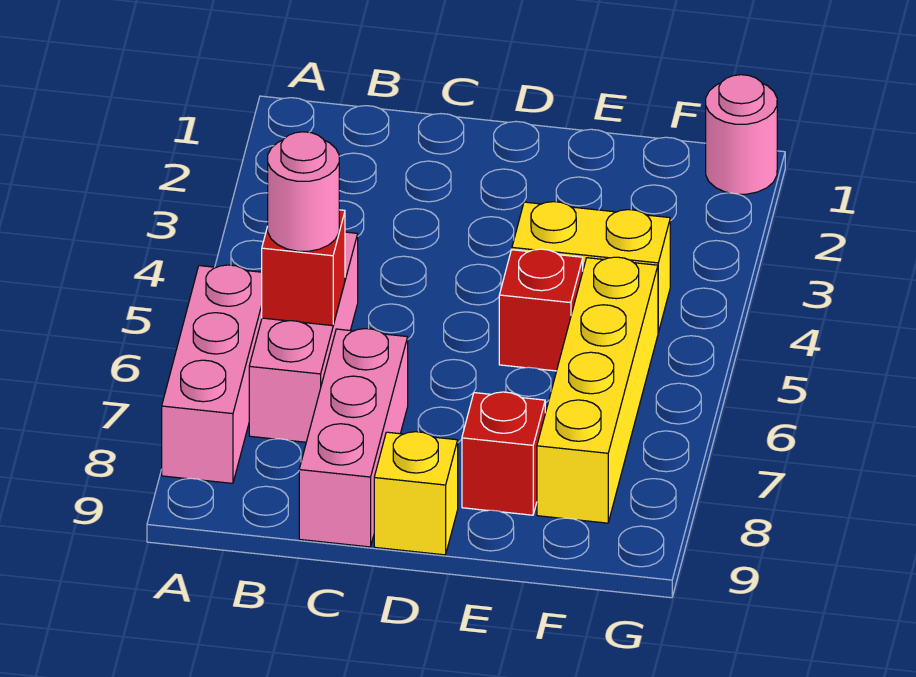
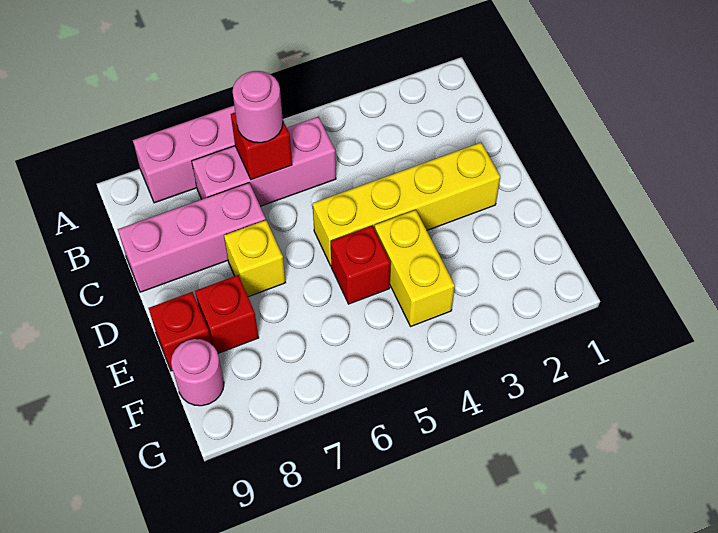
yellow 1x1 brick [374,432,458,555] -> yellow 1x1 brick moved to [224,220,285,297]
none -> red 1x1 brick [149,292,212,371]
yellow 1x4 brick [537,257,658,523] -> yellow 1x4 brick moved to [313,143,500,266]
pink 1x1 round brick [706,75,777,194] -> pink 1x1 round brick moved to [171,339,224,406]

